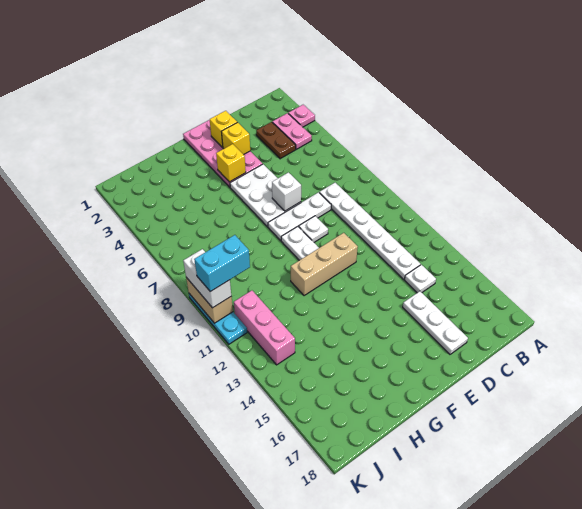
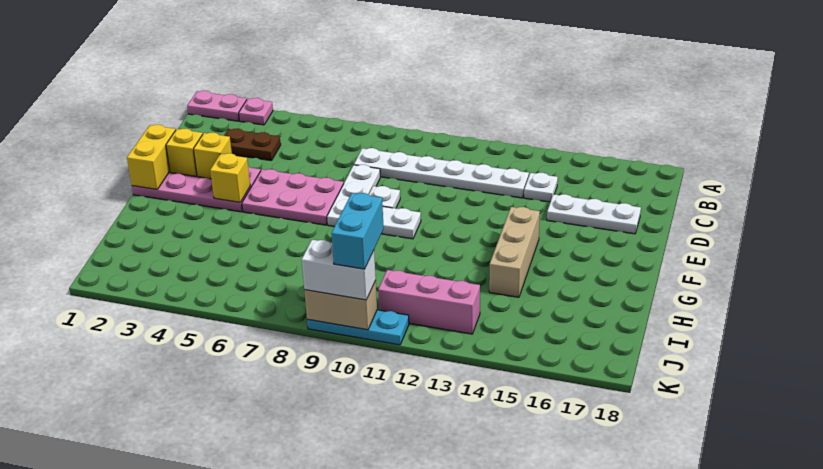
pink 1x2 plate [272,113,312,149] -> pink 1x2 plate moved to [187,91,247,121]
none -> yellow 1x2 brick [127,125,176,189]
white 2x3 plate [230,164,301,227] -> pink 2x3 plate [242,169,344,225]
white 1x1 brick [272,172,301,211] -> none
tan 1x3 brick [291,233,358,296] -> tan 1x3 brick moved to [489,207,540,297]

